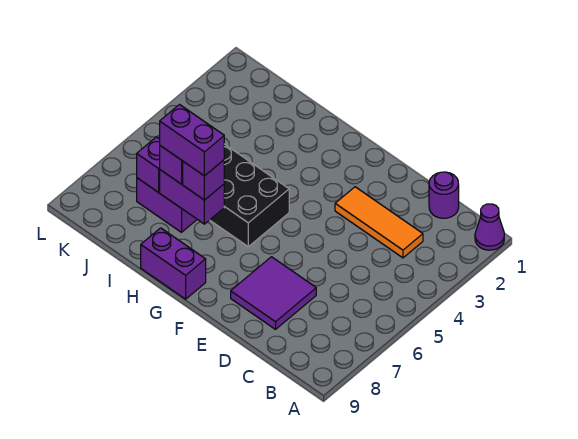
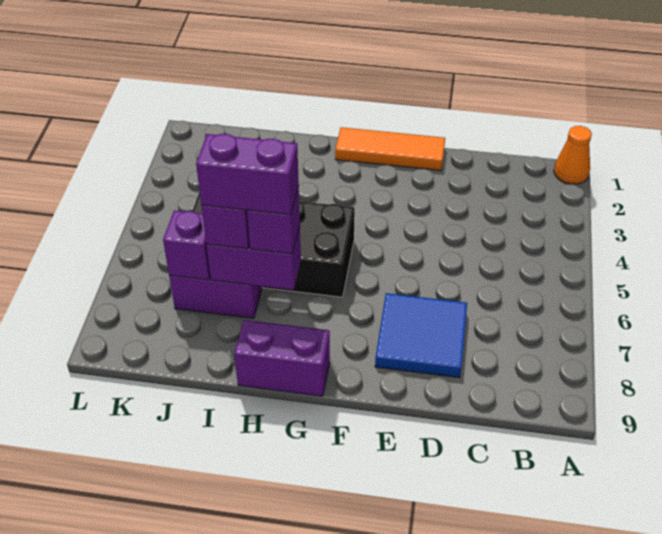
purple 1x1 cone [475,204,504,250] -> orange 1x1 cone [554,126,592,184]
purple 1x1 round brick [429,172,459,218] -> none
orange 1x3 tile [335,187,423,258] -> orange 1x3 tile moved to [335,127,445,171]
purple 2x2 tile [231,257,316,329] -> blue 2x2 tile [375,293,467,378]

